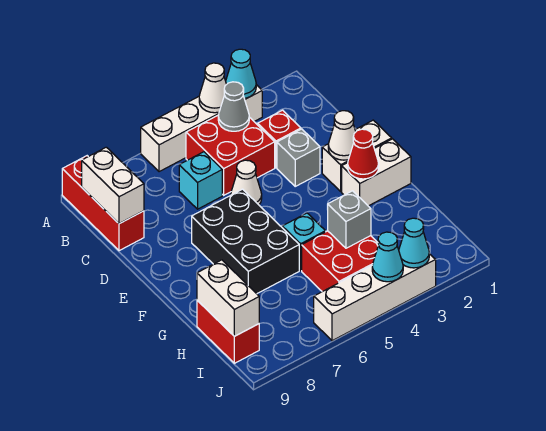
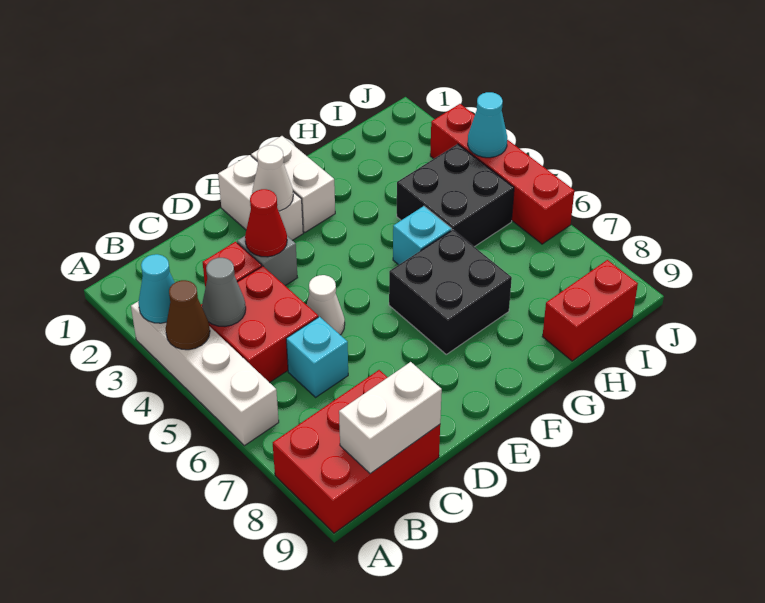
white 1x1 cone [199,63,227,113] -> brown 1x1 cone [166,280,210,350]
red 1x3 brick [62,156,144,251] -> red 2x3 brick [273,370,440,533]
black 2x3 brick [192,189,299,294] -> black 2x2 brick [389,230,512,354]
red 1x1 cone [348,129,379,179] -> red 1x1 cone moved to [245,189,287,257]
red 2x2 brick [302,231,378,292] -> black 2x2 brick [397,144,514,247]
grey 1x1 brick [327,191,371,248] -> none
white 1x2 brick [197,260,259,336] -> none
white 1x4 brick [314,254,436,341] -> red 1x4 brick [430,104,574,244]
cyan 1x1 cone [399,218,429,268] -> none

